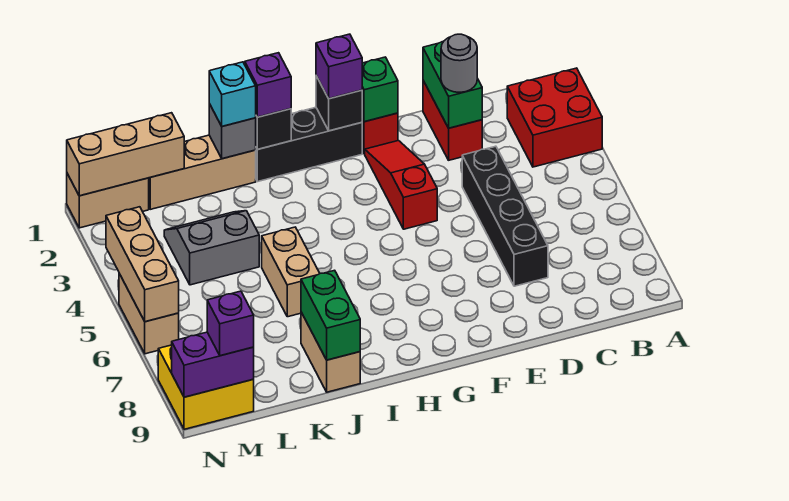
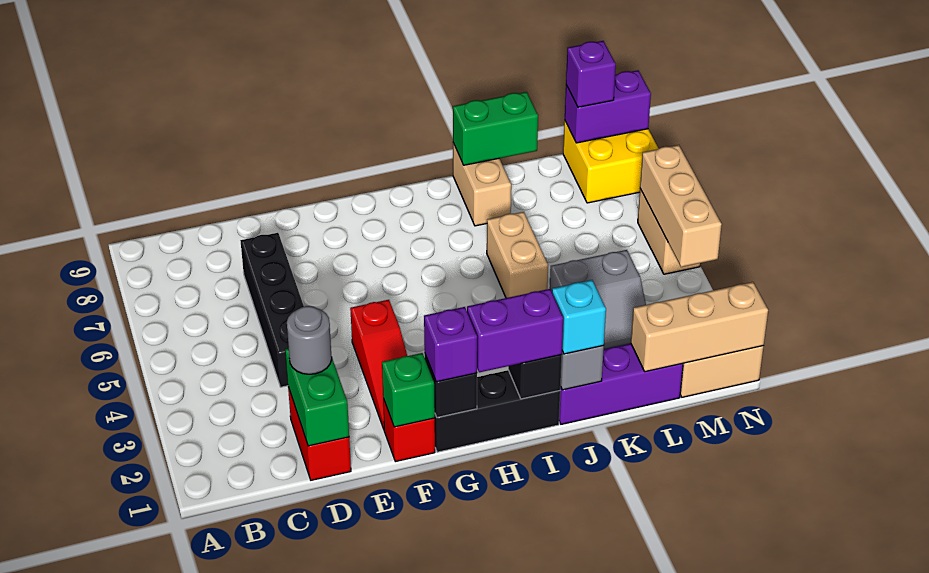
red 2x2 brick [507,68,602,167] -> none
purple 1x1 brick [245,53,291,117] -> purple 1x2 brick [467,289,563,372]
tan 1x3 brick [149,135,256,209] -> purple 1x3 brick [559,344,683,424]
green 1x2 brick [301,270,360,360] -> green 1x2 brick turned to [453,92,538,165]

